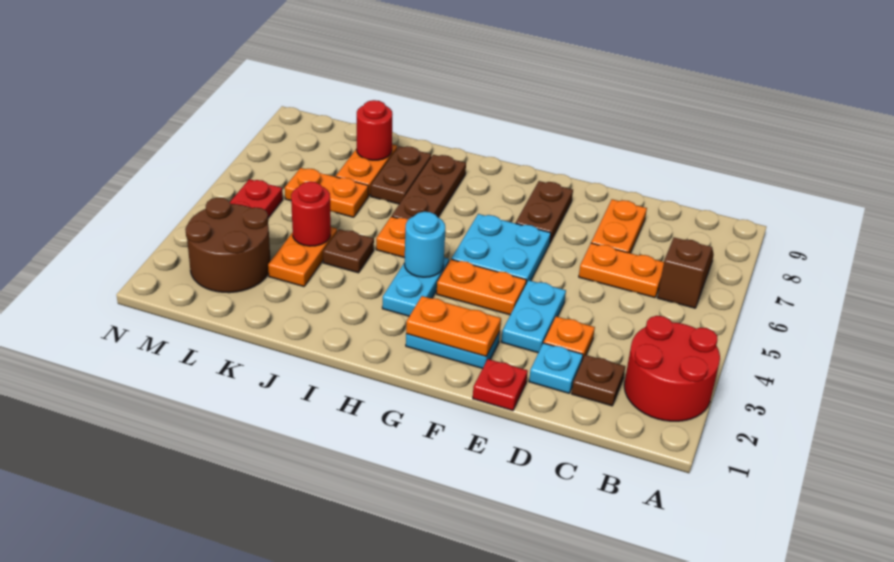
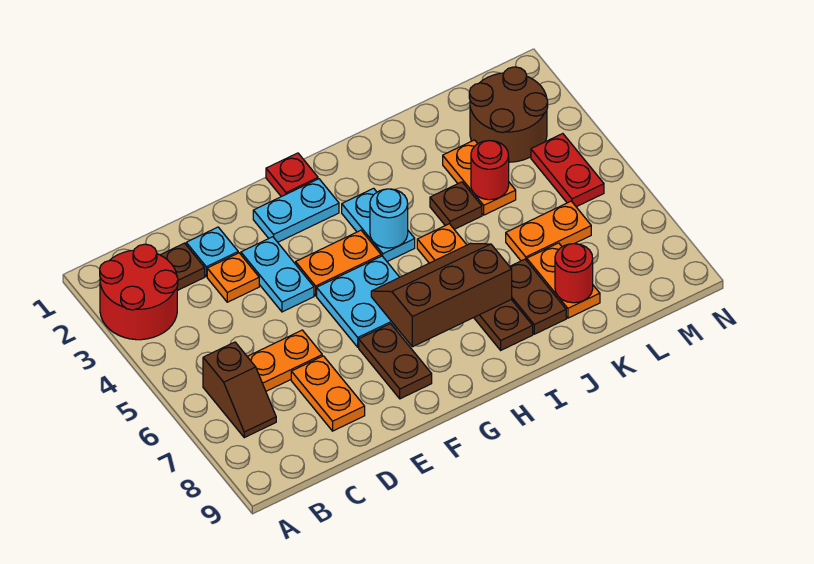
red 1x1 plate [473,359,528,411] -> red 1x1 plate moved to [266,153,318,197]
orange 1x2 plate [406,296,501,356] -> none
none -> brown 2x3 slope [371,243,512,347]

